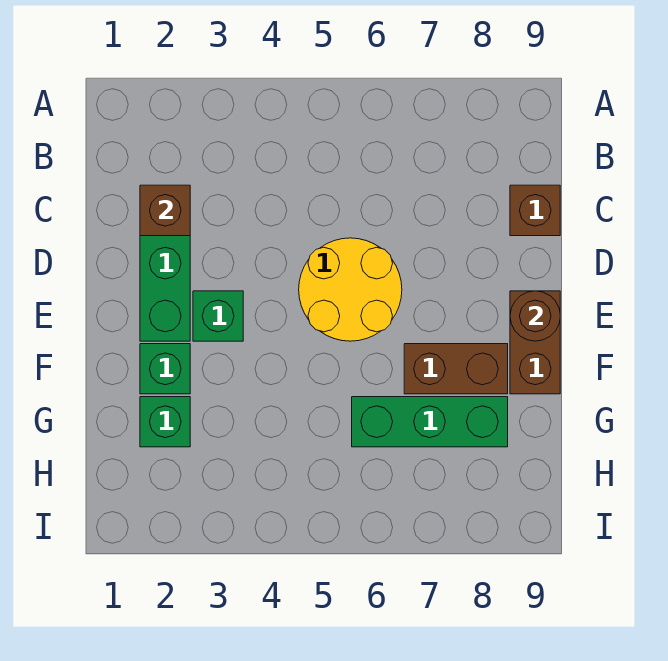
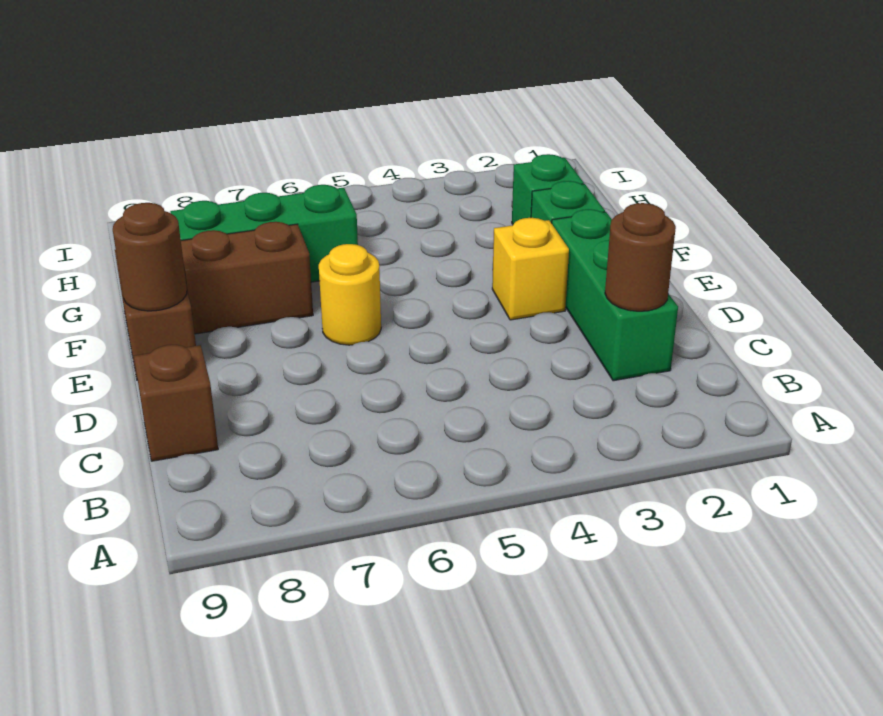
brown 1x1 brick [140,185,190,236] -> brown 1x1 round brick [605,203,676,311]
yellow 2x2 round brick [299,238,402,341] -> yellow 1x1 round brick [319,244,381,345]
green 1x1 brick [193,291,243,341] -> yellow 1x1 brick [492,218,569,320]

